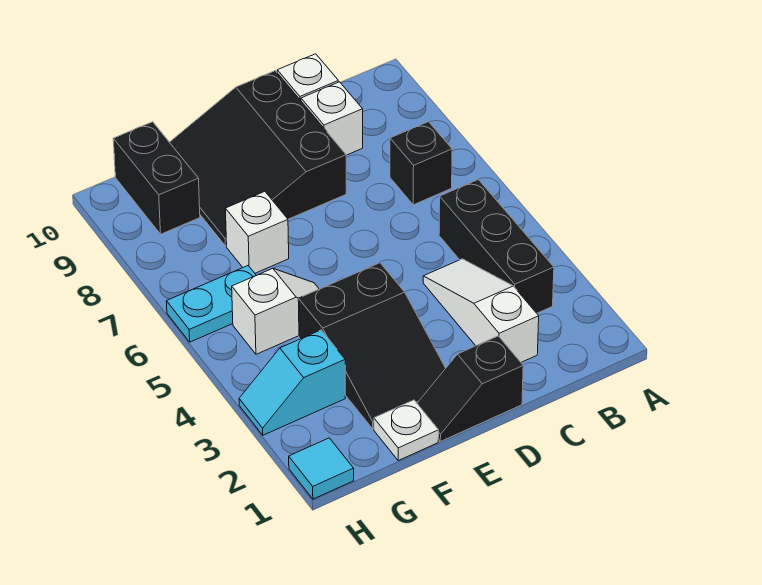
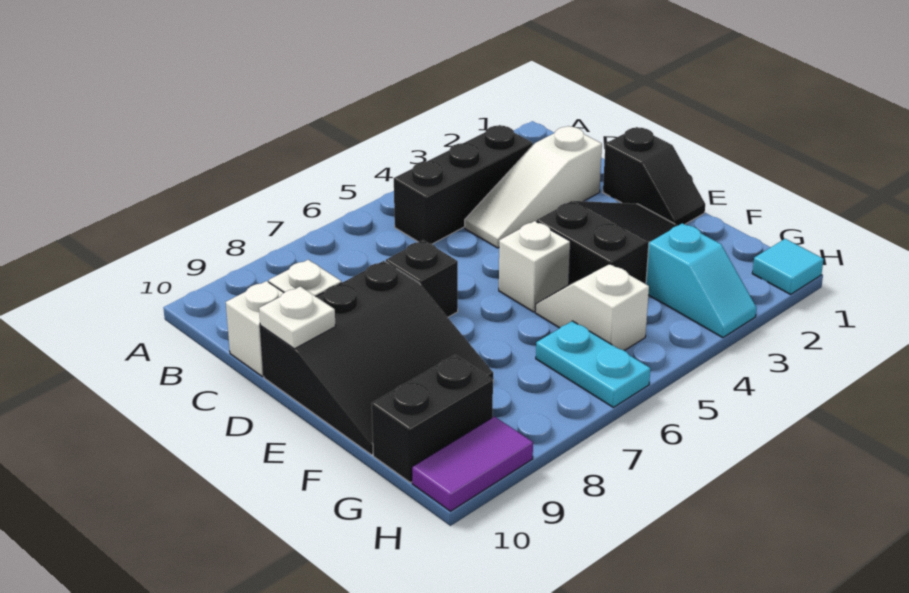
black 1x1 brick [390,122,452,205] -> black 1x1 brick moved to [386,240,458,317]
white 1x1 plate [374,400,439,461] -> white 1x1 plate moved to [259,286,336,349]
white 1x1 brick [225,191,289,273] -> white 1x1 brick moved to [499,221,571,312]
none -> purple 1x2 tile [412,417,533,511]

